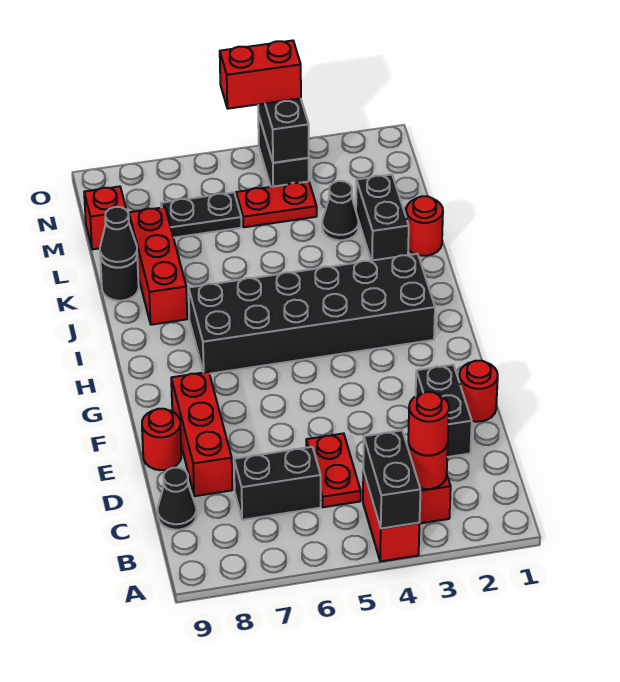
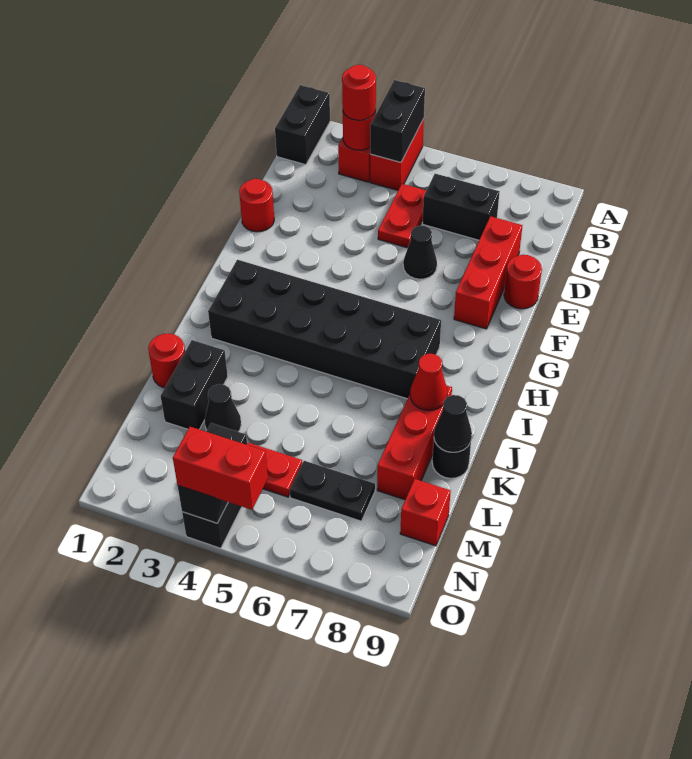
black 1x1 cone [158,468,196,530] -> black 1x1 cone moved to [403,226,437,279]
black 1x2 brick [416,365,472,457] -> black 1x2 brick moved to [275,85,330,165]
none -> red 1x1 cone [410,354,447,411]

